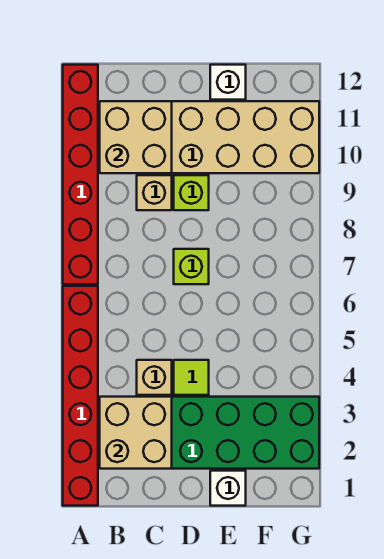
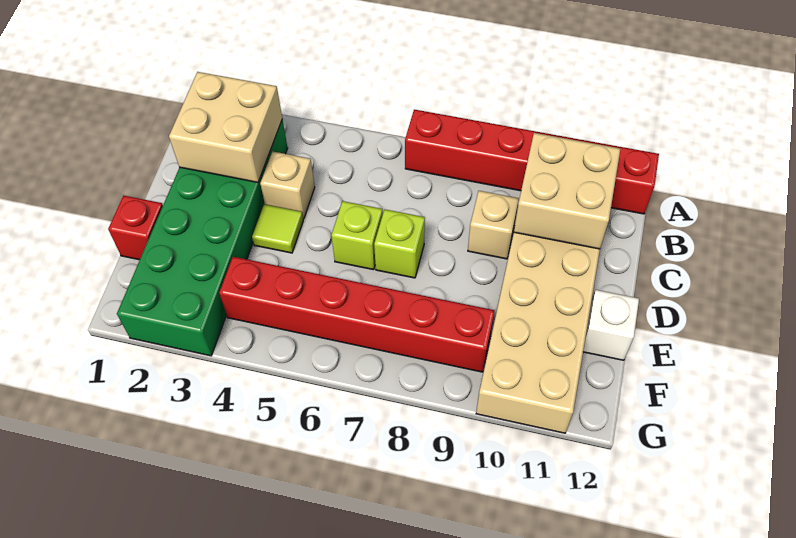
red 1x6 brick [63,286,98,506] -> red 1x6 brick moved to [219,257,495,372]
lime 1x1 brick [174,175,209,210] -> lime 1x1 brick moved to [331,201,383,270]
white 1x1 brick [210,471,246,506] -> red 1x1 brick [108,195,163,260]

